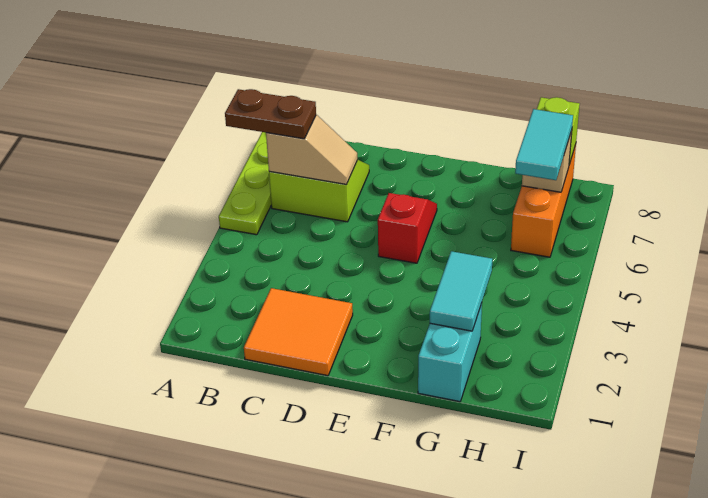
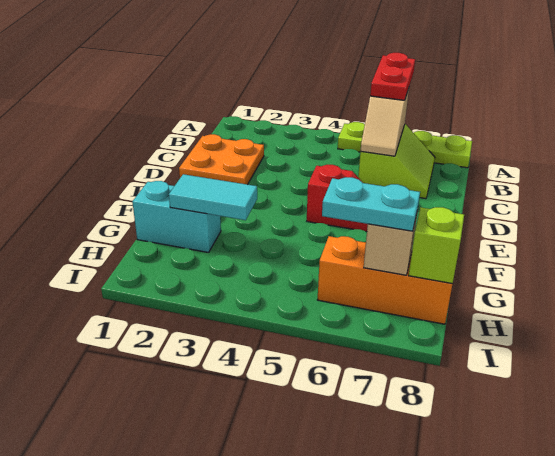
brown 1x2 plate [225,89,316,139] -> red 1x2 plate [370,53,415,100]
orange 2x2 tile [244,288,353,376] -> orange 2x2 plate [179,134,264,185]
cyan 1x2 tile [515,109,573,180] -> cyan 1x2 plate [322,177,420,231]

